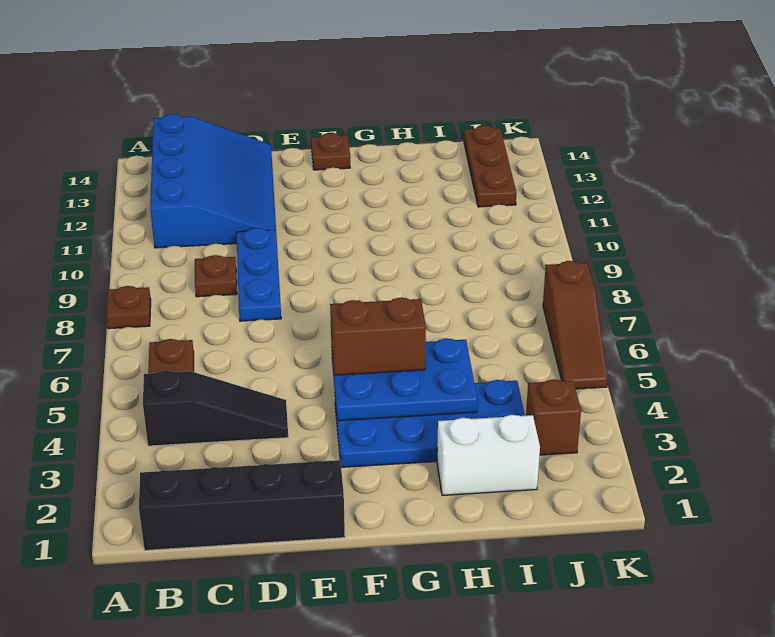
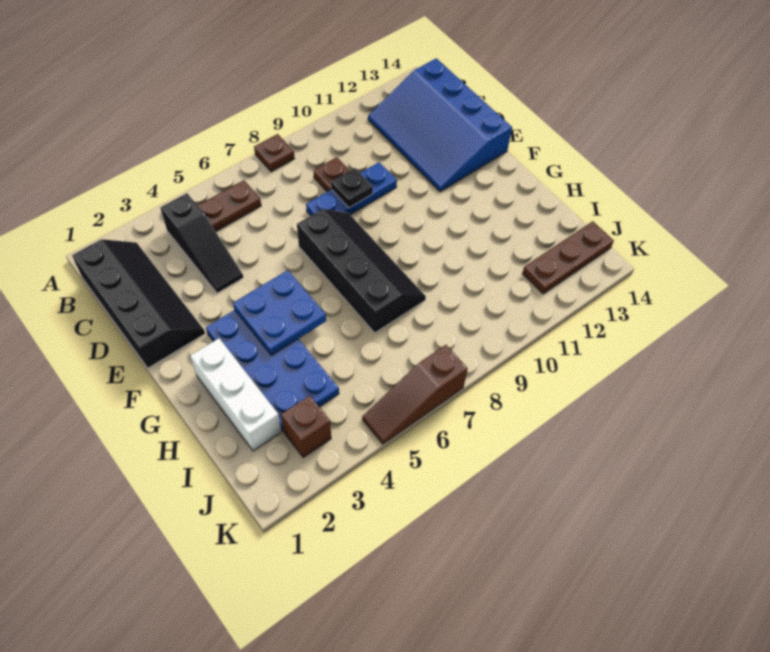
blue 3x4 slope [150,114,276,248] -> blue 3x4 slope turned to [368,58,512,192]
none -> black 1x1 plate [331,168,373,208]
none -> black 2x4 slope [297,209,426,333]
blue 2x3 plate [332,338,477,421] -> blue 2x2 plate [233,270,326,355]
brown 1x2 brick [330,298,426,375] -> none
brown 1x1 plate [311,133,350,170] -> none
white 1x2 brick [437,415,540,495] -> white 1x3 brick [190,338,281,451]

